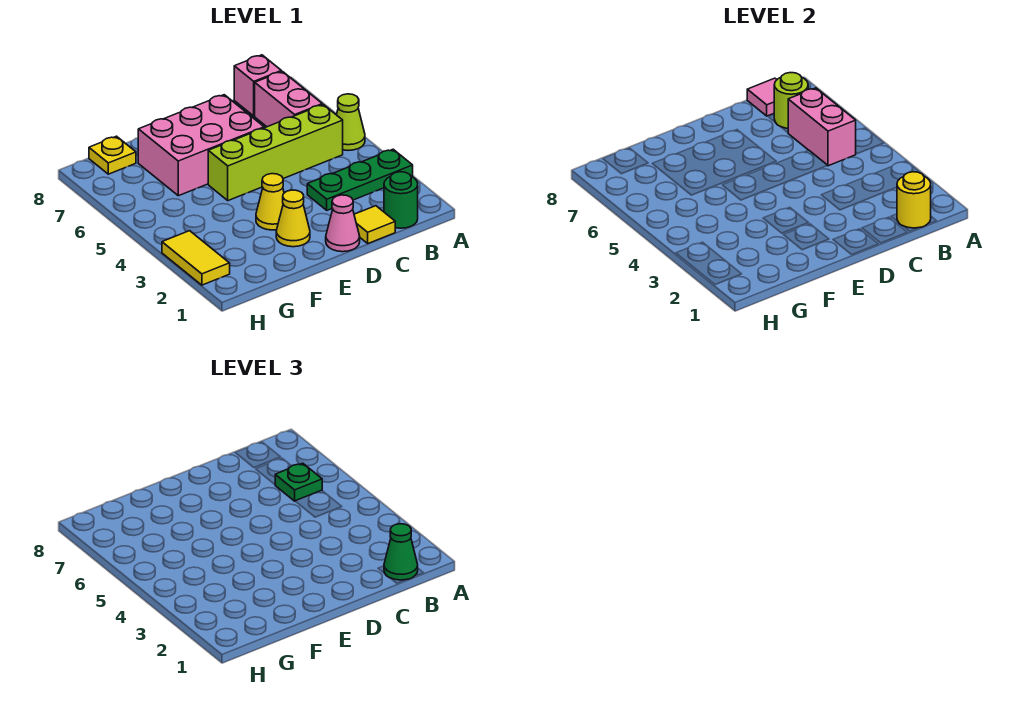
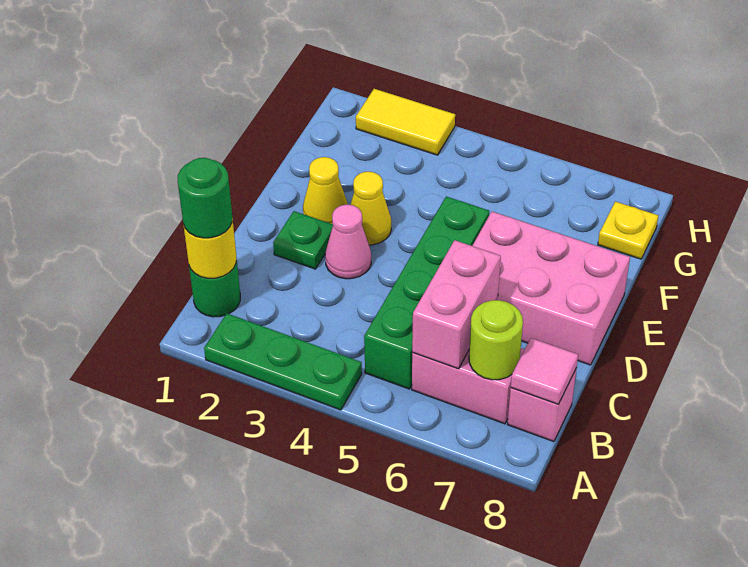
green 1x3 plate [307,149,413,210] -> green 1x3 plate turned to [204,314,362,410]
lime 1x1 cone [337,94,365,150] -> none
green 1x1 cone [384,524,418,580] -> green 1x1 round brick [178,158,232,238]
lime 1x4 brick [208,105,343,201] -> green 1x4 brick [364,196,489,389]
pink 1x2 brick [788,88,856,166] -> pink 1x2 brick turned to [412,240,501,369]
green 1x1 plate [275,463,322,501] -> green 1x1 plate moved to [273,211,333,269]
yellow 1x1 tile [354,206,395,243] -> none
pink 1x1 cone [326,195,360,252] -> pink 1x1 cone moved to [325,205,371,279]
pink 2x3 brick [138,95,264,196] -> pink 2x3 brick turned to [472,212,630,365]

